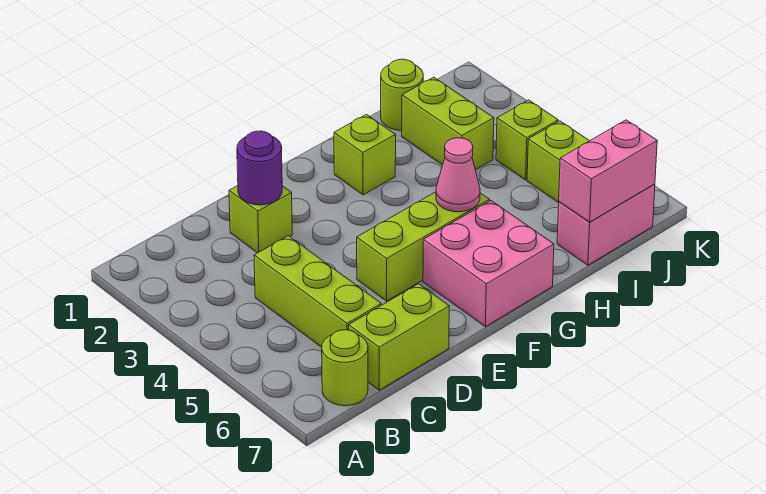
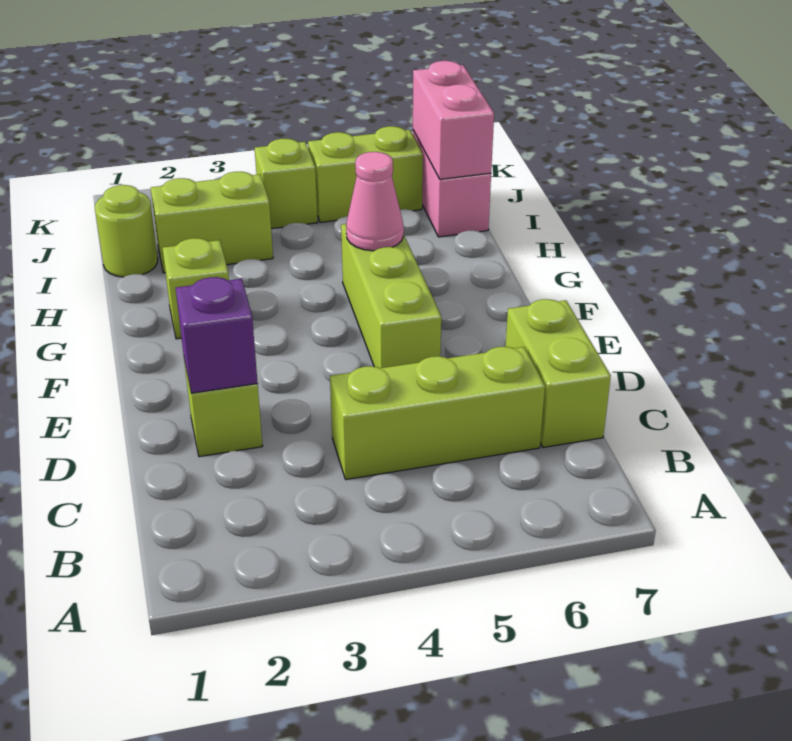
lime 1x1 round brick [322,330,368,406] -> none
purple 1x1 round brick [237,131,282,205] -> purple 1x1 brick [176,277,258,393]
pink 2x2 brick [423,201,554,327] -> none

